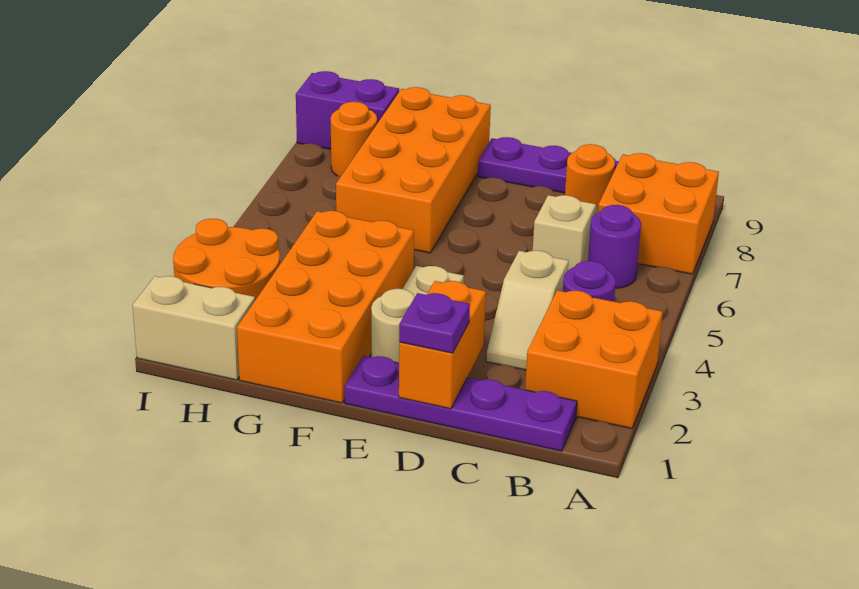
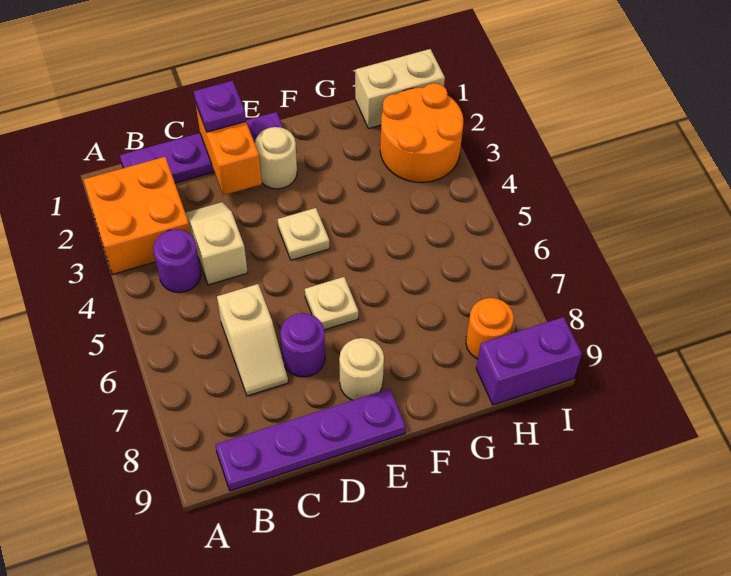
orange 2x2 brick [598,153,719,274] -> none
purple 1x1 round brick [588,205,641,288] -> purple 1x1 round brick moved to [280,313,325,377]
orange 1x1 round brick [565,144,615,207] -> none
none -> tan 1x1 plate [305,277,358,330]
none -> tan 1x1 round brick [339,338,384,400]
orange 2x4 brick [237,211,414,403] -> none
orange 2x4 brick [336,87,491,253] -> none

